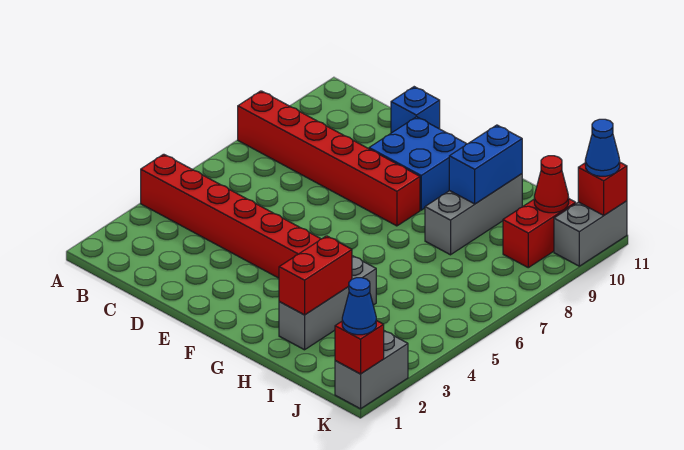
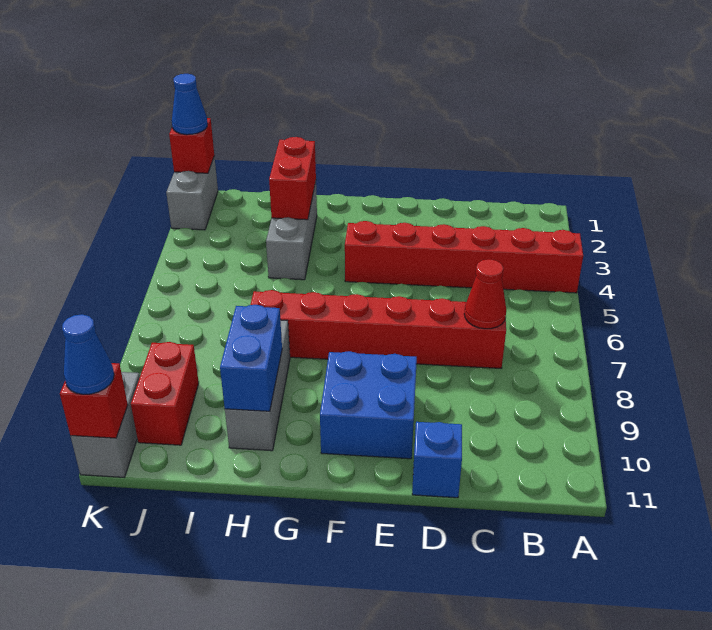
red 1x6 brick [238,91,420,226] -> red 1x6 brick moved to [250,290,506,368]
red 1x1 cone [534,156,569,213] -> red 1x1 cone moved to [464,259,506,329]

